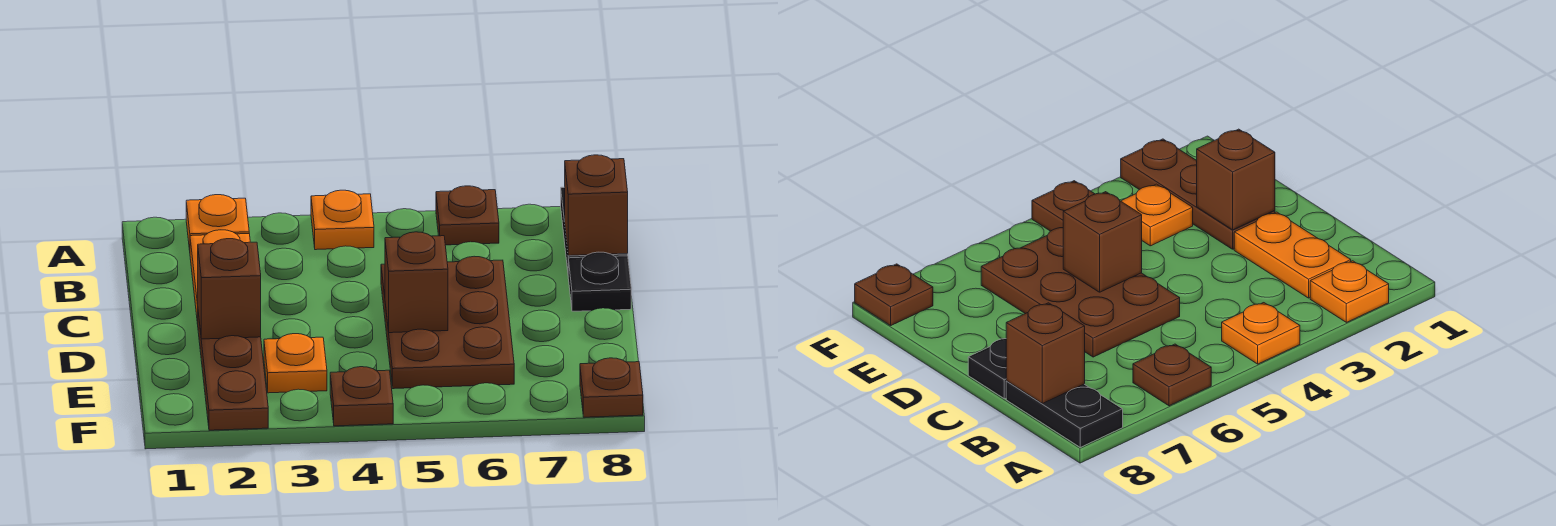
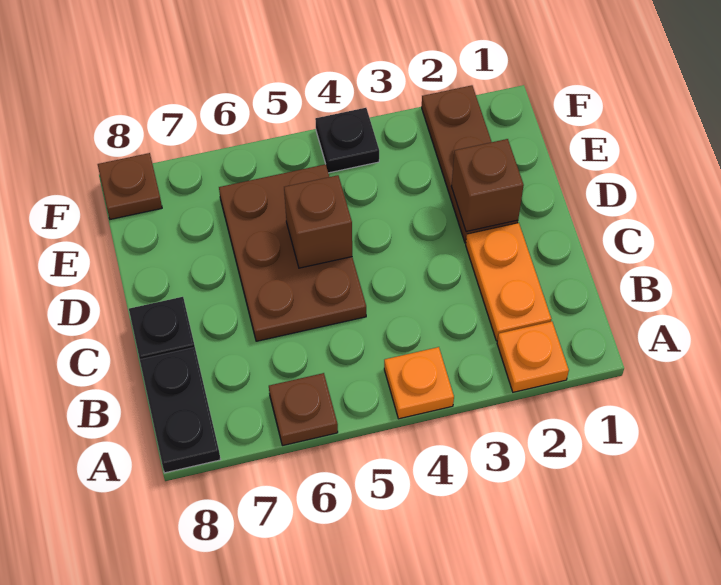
brown 1x1 brick [565,155,628,256] -> none
orange 1x1 plate [264,334,327,393] -> none
brown 1x1 plate [330,367,393,426] -> black 1x1 plate [315,108,379,173]

